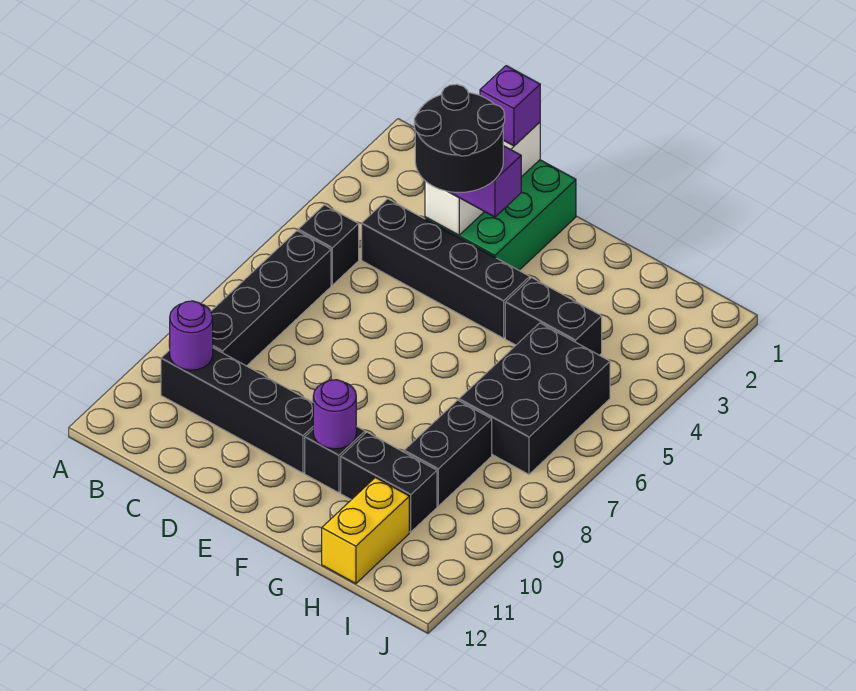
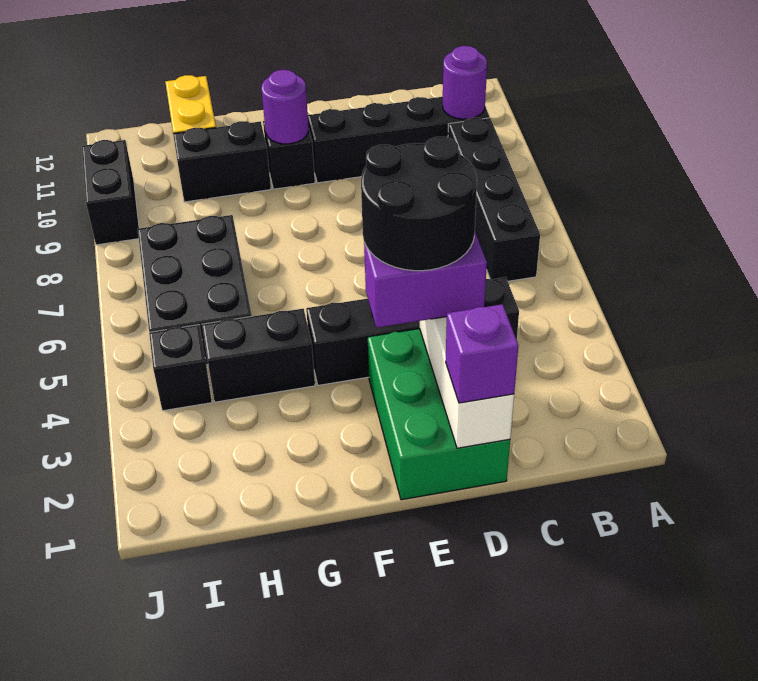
black 1x1 brick [298,205,359,285] -> black 1x1 brick moved to [149,325,212,411]
black 1x2 brick [404,400,492,506] -> black 1x2 brick moved to [82,140,139,245]

